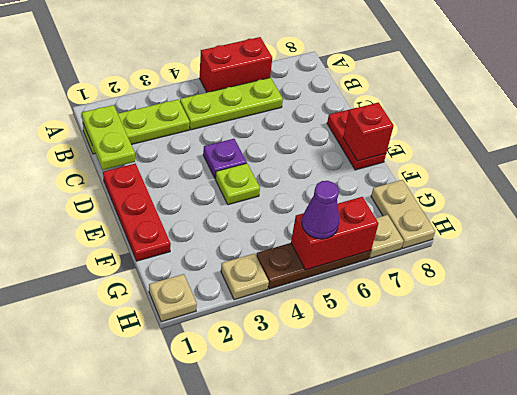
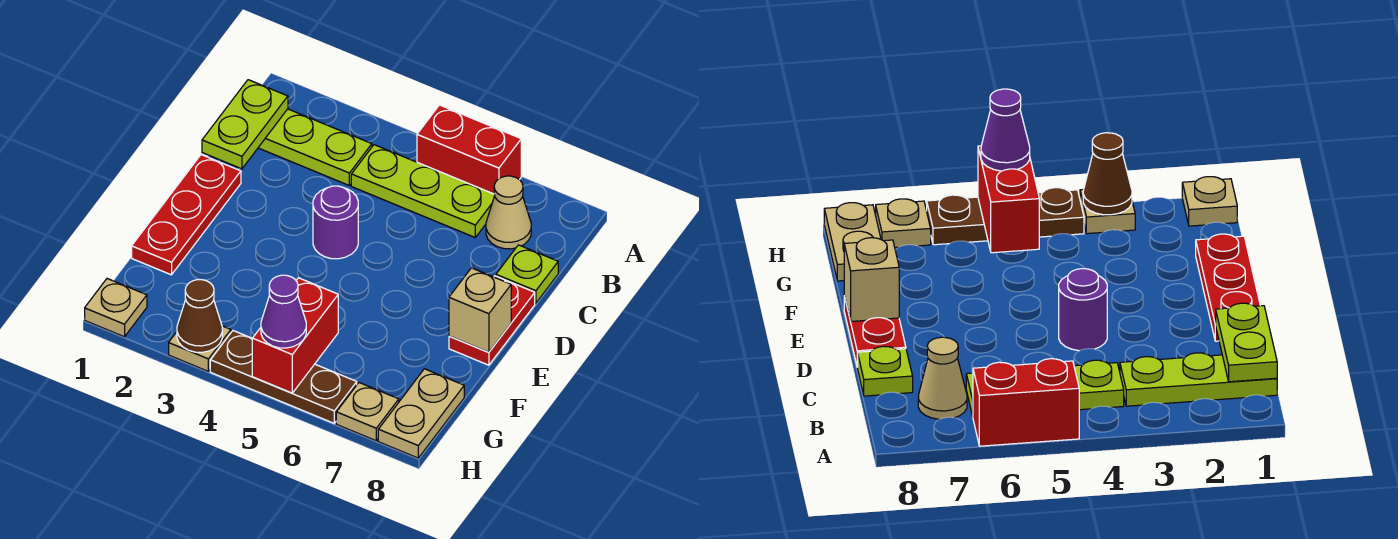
none -> tan 1x1 cone [486,176,531,249]
purple 1x1 plate [203,139,247,179] -> purple 1x1 round brick [313,186,358,259]
lime 1x1 plate [216,163,260,205] -> lime 1x1 plate moved to [496,245,558,303]
red 1x1 brick [343,102,394,161] -> tan 1x1 brick [449,268,511,352]
none -> brown 1x1 cone [177,280,222,352]
red 1x2 brick [291,197,378,270] -> red 1x2 brick turned to [252,278,338,393]

